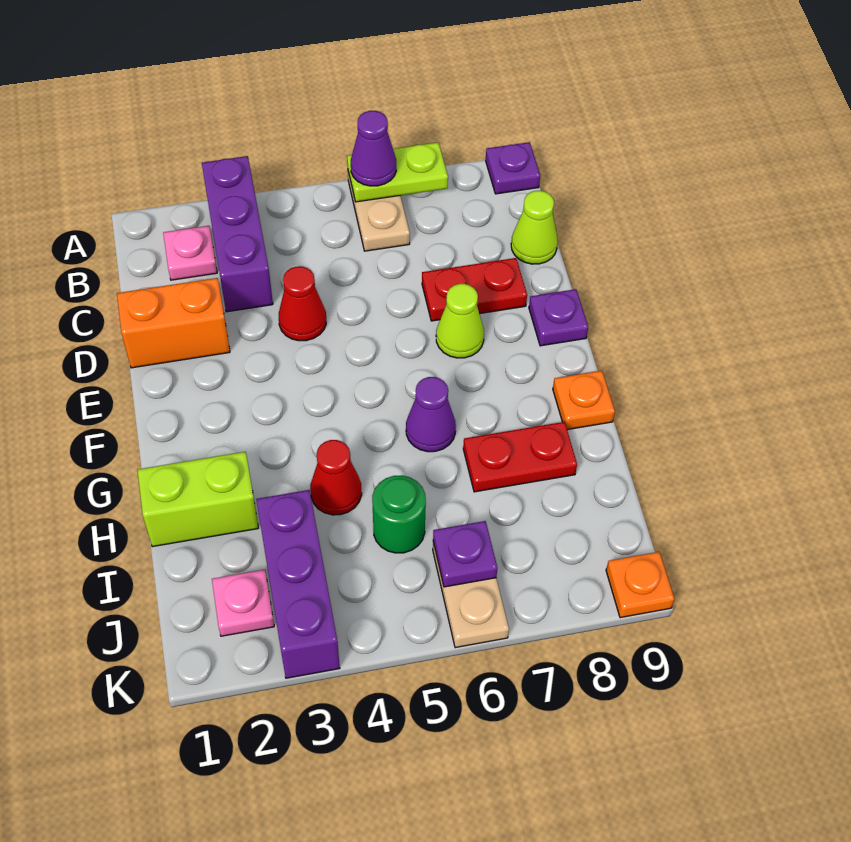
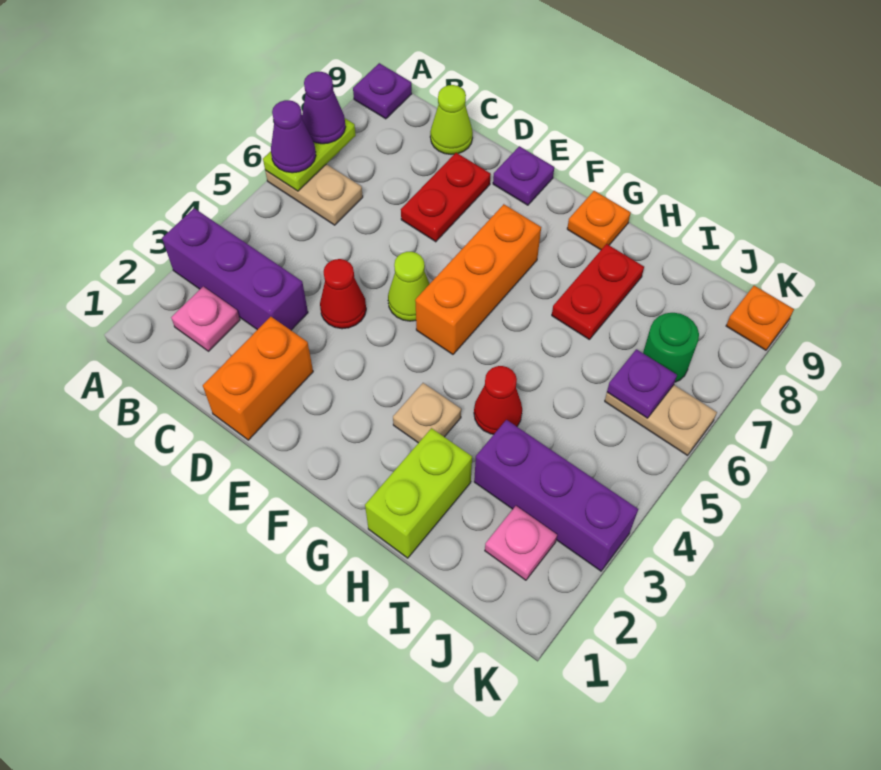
lime 1x1 cone [436,284,484,358] -> lime 1x1 cone moved to [388,252,430,321]
none -> orange 1x3 brick [415,204,541,354]
none -> tan 1x1 plate [393,383,461,443]
purple 1x1 cone [406,377,456,452] -> purple 1x1 cone moved to [302,72,346,144]
green 1x1 round brick [372,475,426,553] -> green 1x1 round brick moved to [643,313,699,382]

